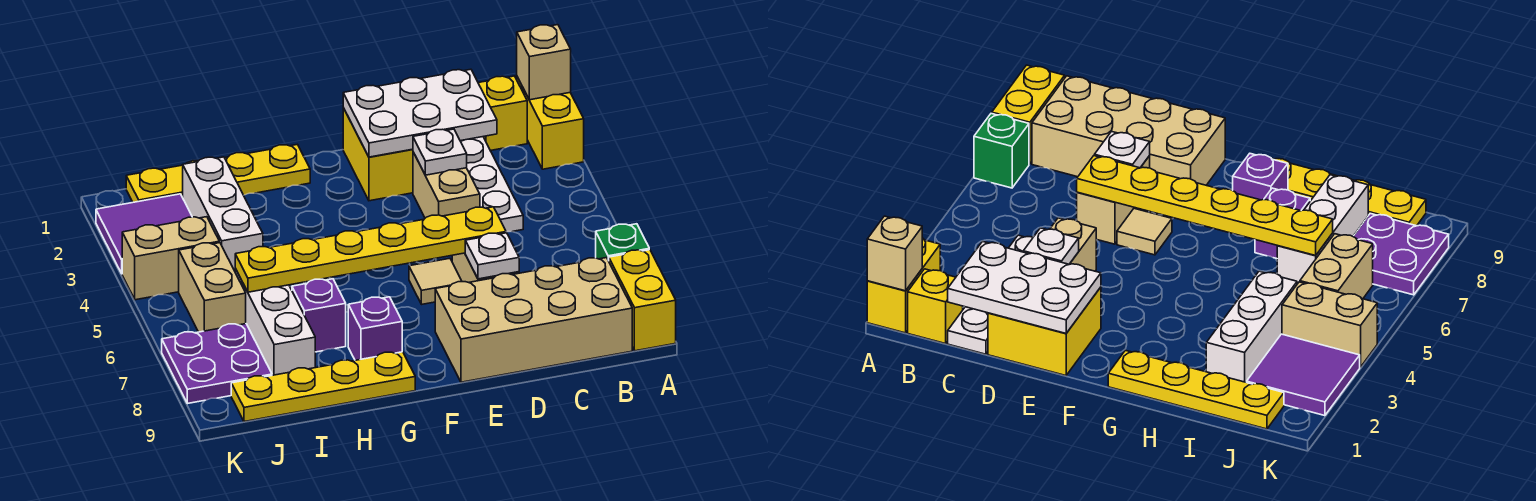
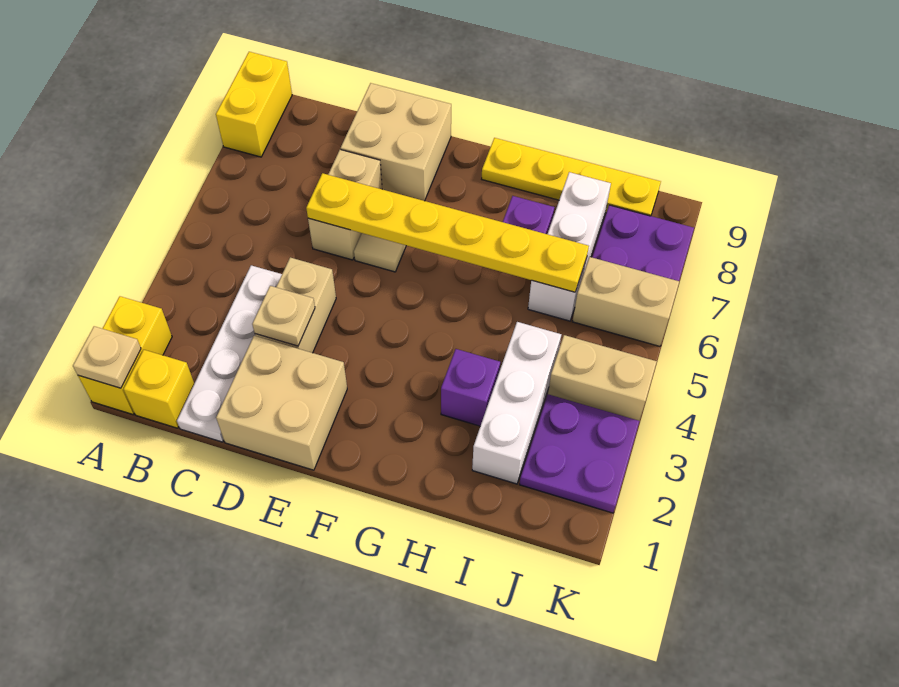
tan 1x1 brick [517,25,571,100] -> tan 1x1 plate [73,326,141,388]
green 1x1 brick [596,224,649,261] -> none
tan 2x4 brick [435,258,632,382] -> tan 2x2 brick [341,83,451,201]
white 2x3 plate [343,69,497,157] -> none
yellow 2x2 brick [343,108,413,201] -> tan 2x2 brick [216,336,347,470]
white 1x1 plate [413,129,467,175] -> tan 1x1 plate [252,286,315,346]
white 1x1 plate [465,233,519,279] -> none
yellow 1x4 plate [126,144,310,202] -> none
purple 1x1 brick [348,297,402,360] -> purple 1x1 brick moved to [441,349,500,426]
purple 2x2 tile [96,194,192,273] -> purple 2x2 plate [520,394,639,513]
tan 1x2 brick [179,243,246,332] -> tan 1x2 brick turned to [572,257,679,346]

